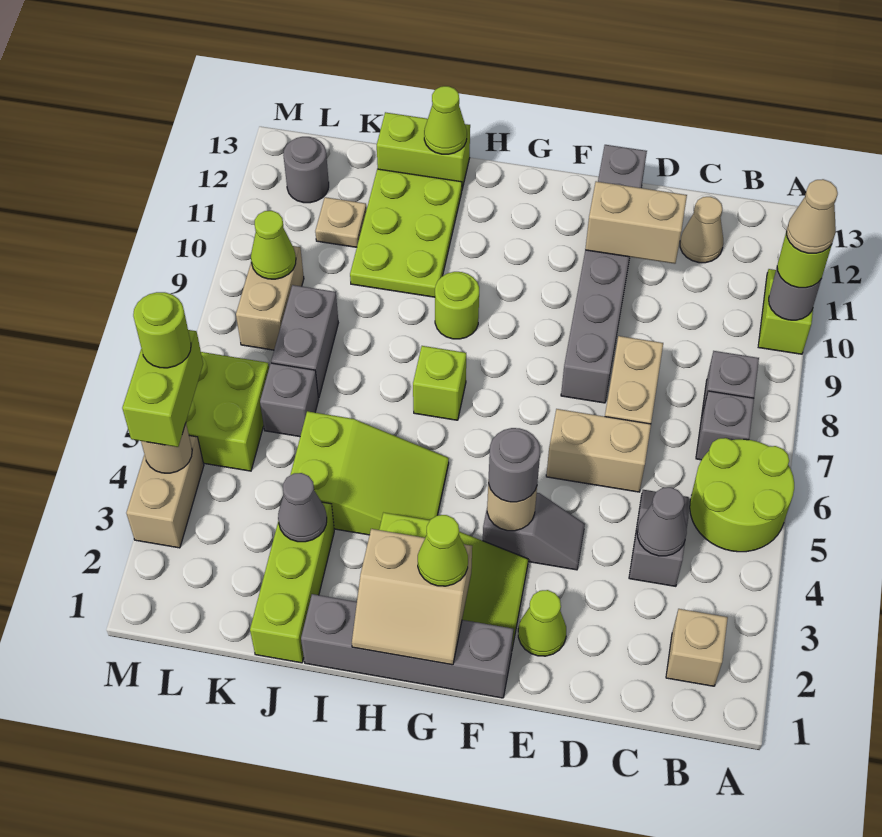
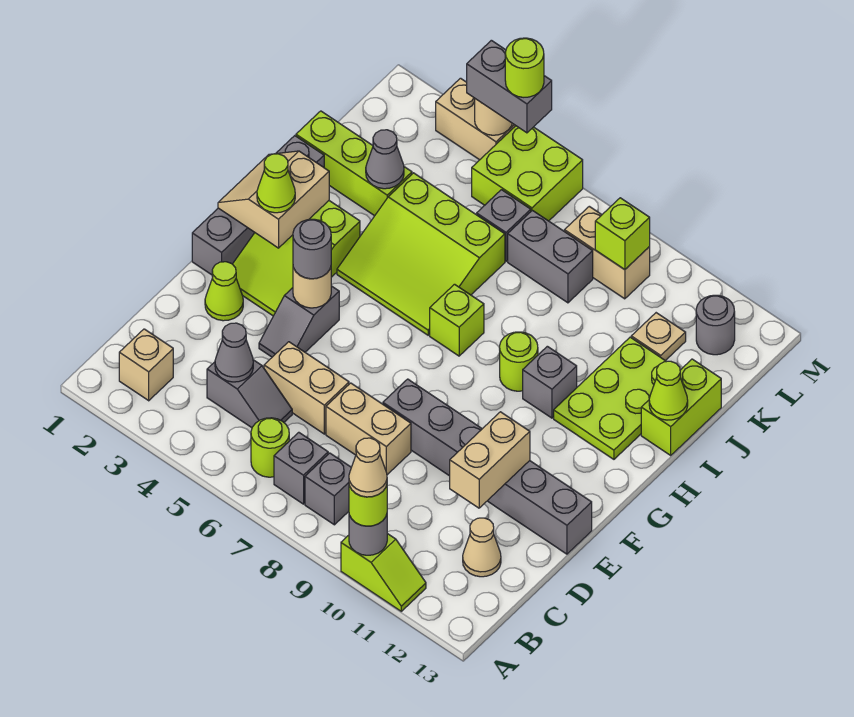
lime 2x2 round brick [690,438,794,552] -> lime 1x1 round brick [251,418,289,477]
tan 1x2 brick [546,409,651,492] -> tan 1x2 brick turned to [264,342,349,434]
lime 2x3 slope [290,411,449,535] -> lime 3x3 slope [337,173,505,335]
none -> grey 1x1 brick [523,346,577,418]
lime 2x3 plate [350,169,462,297] -> lime 2x3 plate turned to [554,337,666,459]
lime 1x1 cone [251,211,296,279] -> lime 1x1 brick [595,198,650,270]
lime 1x2 brick [122,330,203,447] -> grey 1x2 brick [467,40,552,133]

